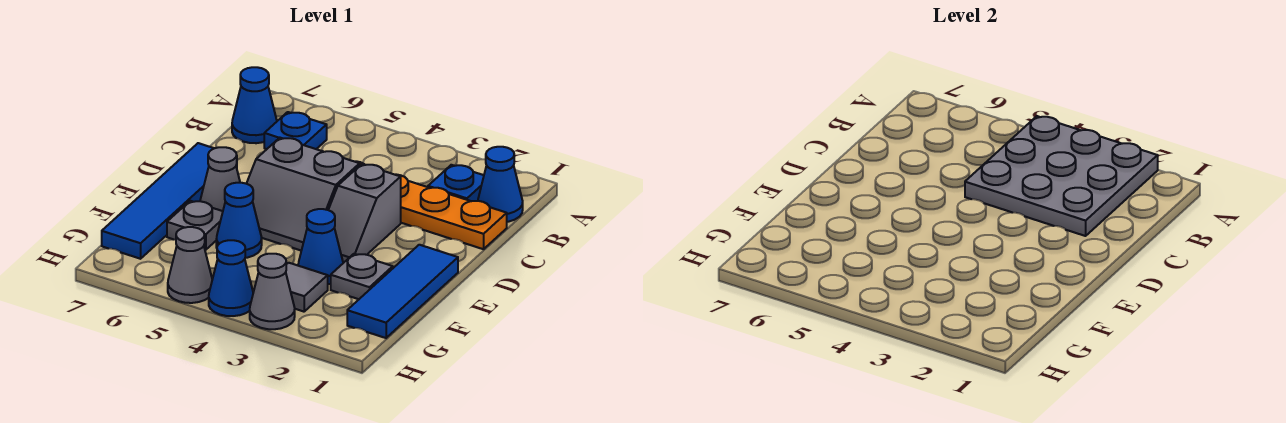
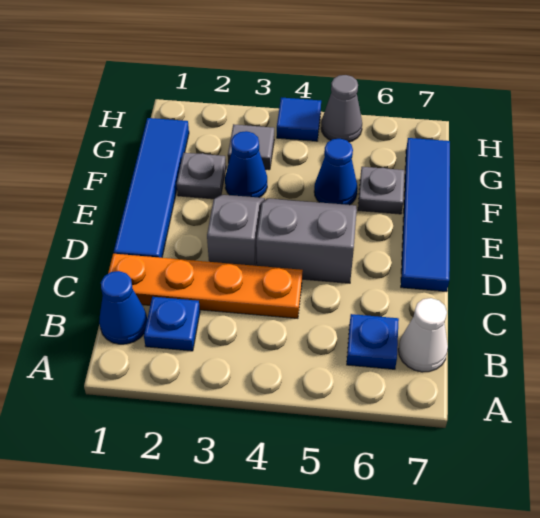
grey 3x3 plate [965,116,1158,236] -> none
blue 1x1 cone [232,67,277,143] -> white 1x1 cone [398,298,448,372]
blue 1x3 tile [347,245,458,338] -> blue 1x4 tile [114,118,189,258]
grey 1x1 cone [200,147,240,211] -> none
grey 1x1 cone [250,254,295,329] -> none
blue 1x1 cone [209,240,253,316] -> blue 1x1 tile [277,97,321,141]

